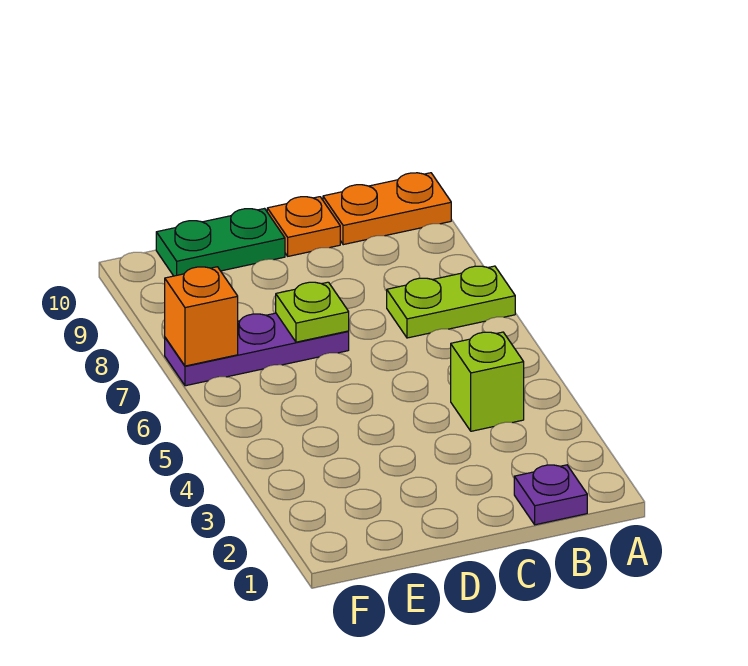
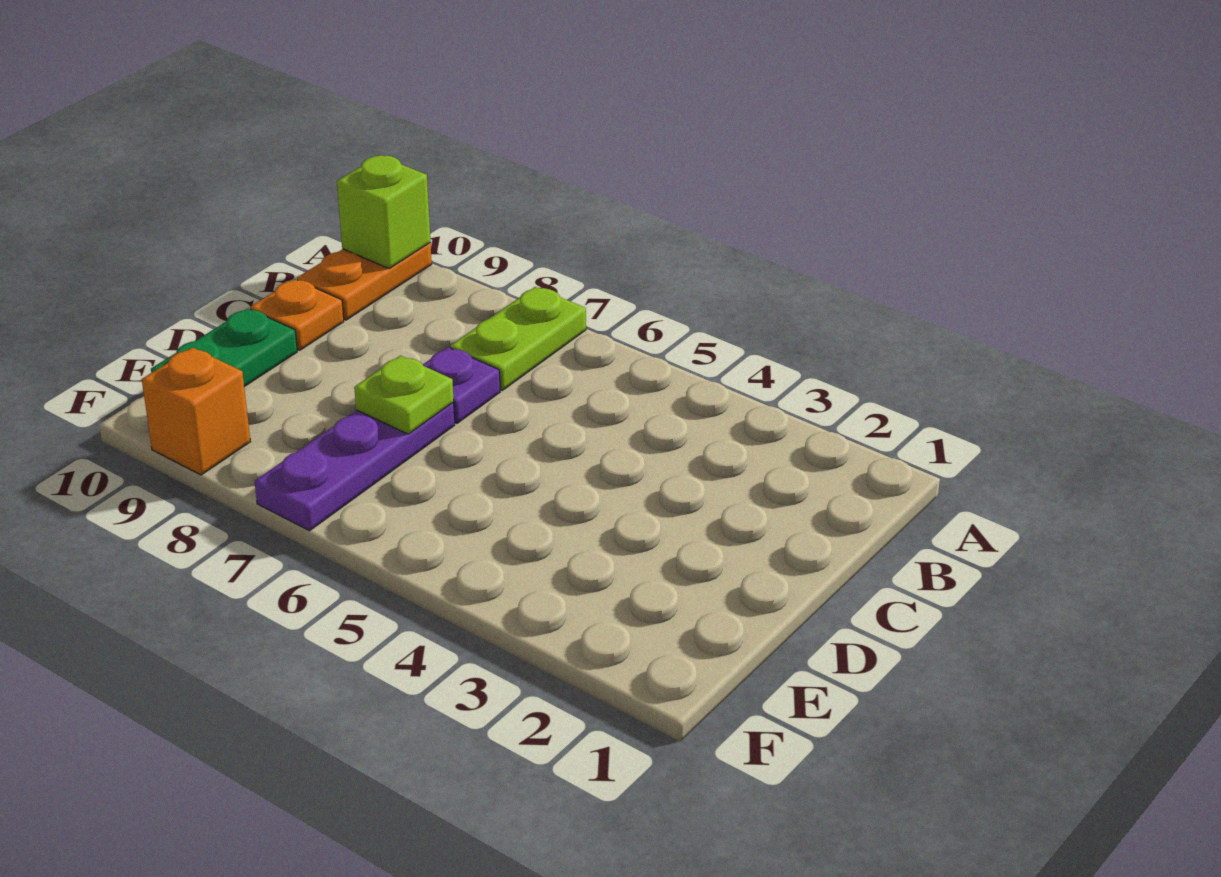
purple 1x1 plate [514,465,587,525] -> purple 1x1 plate moved to [423,347,500,423]
lime 1x1 brick [451,332,524,431] -> lime 1x1 brick moved to [337,155,430,269]
orange 1x1 brick [165,267,238,366] -> orange 1x1 brick moved to [142,347,250,475]

